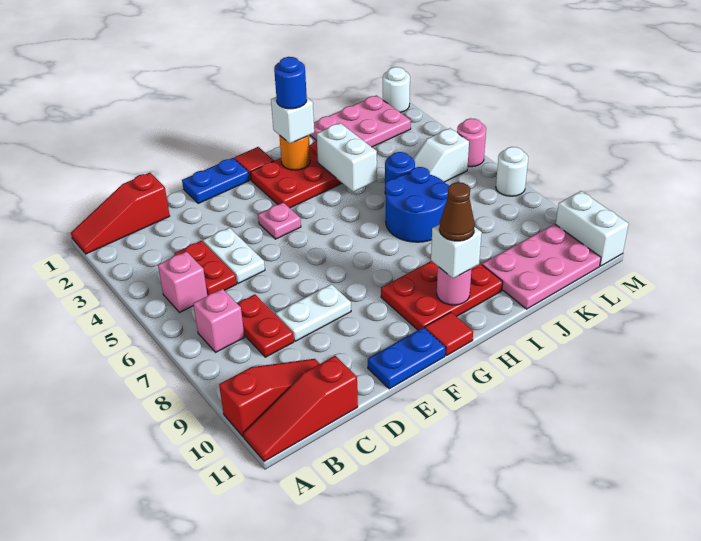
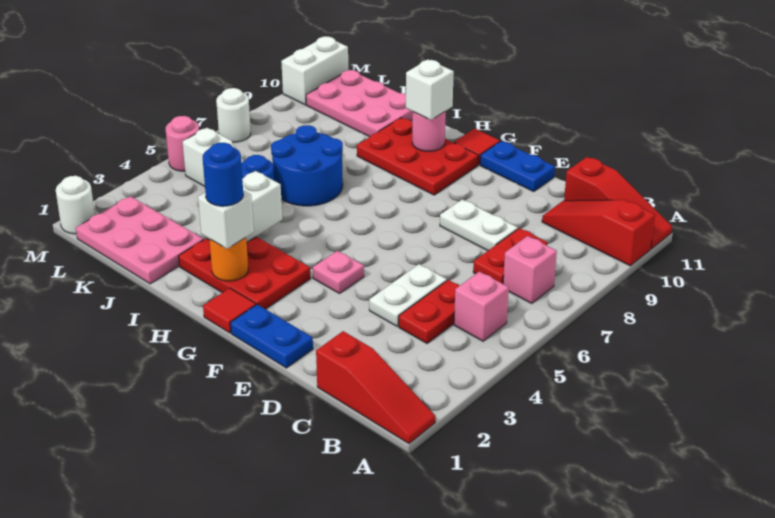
brown 1x1 cone [439,182,475,241] -> none

